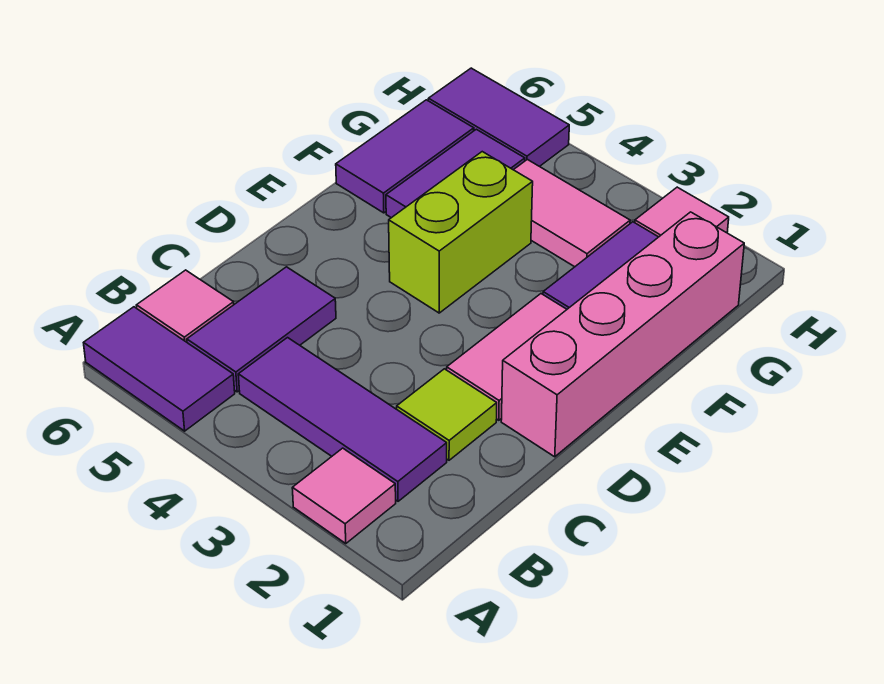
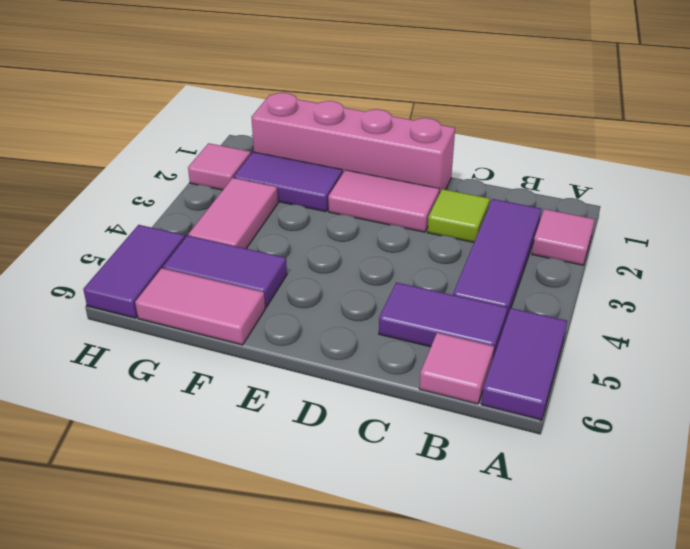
lime 1x2 brick [389,152,533,313] -> none
purple 1x2 tile [336,100,474,213] -> pink 1x2 tile [135,268,265,345]

